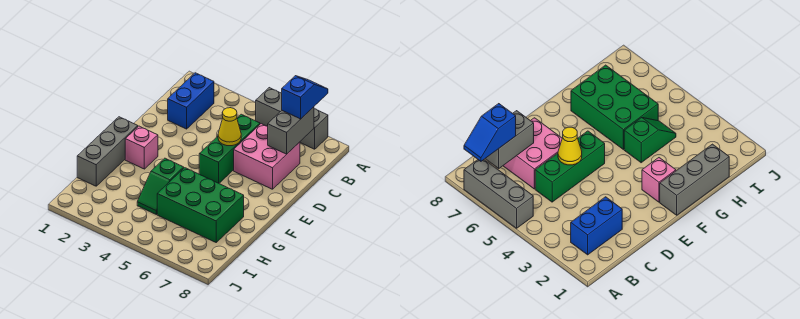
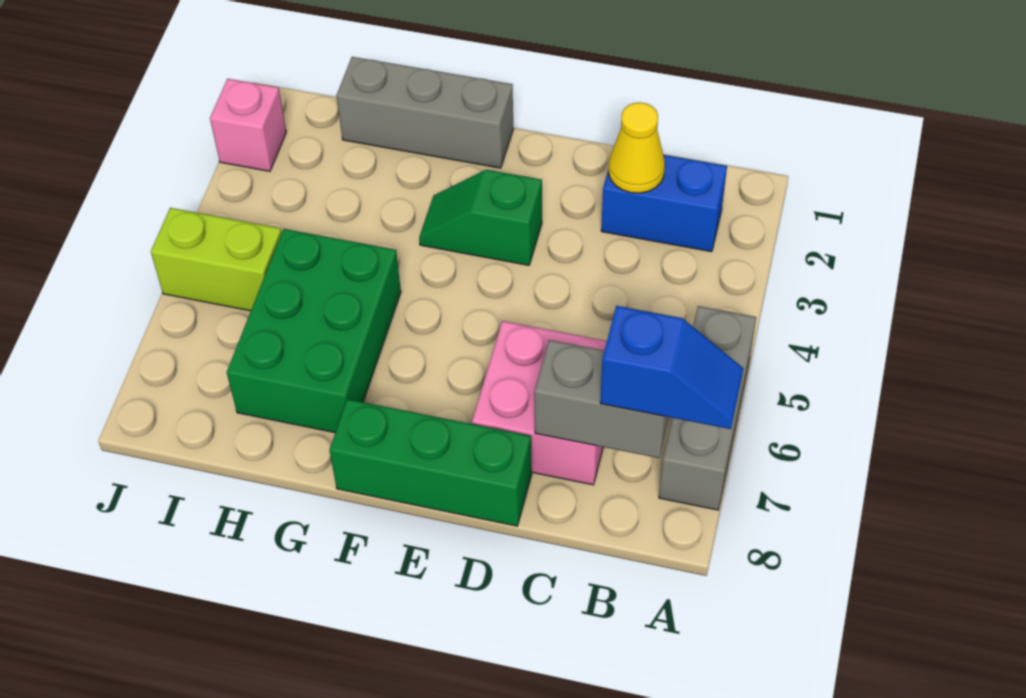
green 1x3 brick [199,114,260,183] -> green 1x3 brick moved to [329,399,532,526]
yellow 1x1 cone [218,108,241,146] -> yellow 1x1 cone moved to [609,103,665,193]
pink 1x1 brick [125,126,158,169] -> pink 1x1 brick moved to [210,79,286,171]
green 1x2 slope [137,158,184,214] -> green 1x2 slope moved to [419,170,542,265]
none -> lime 1x2 brick [151,208,282,311]

